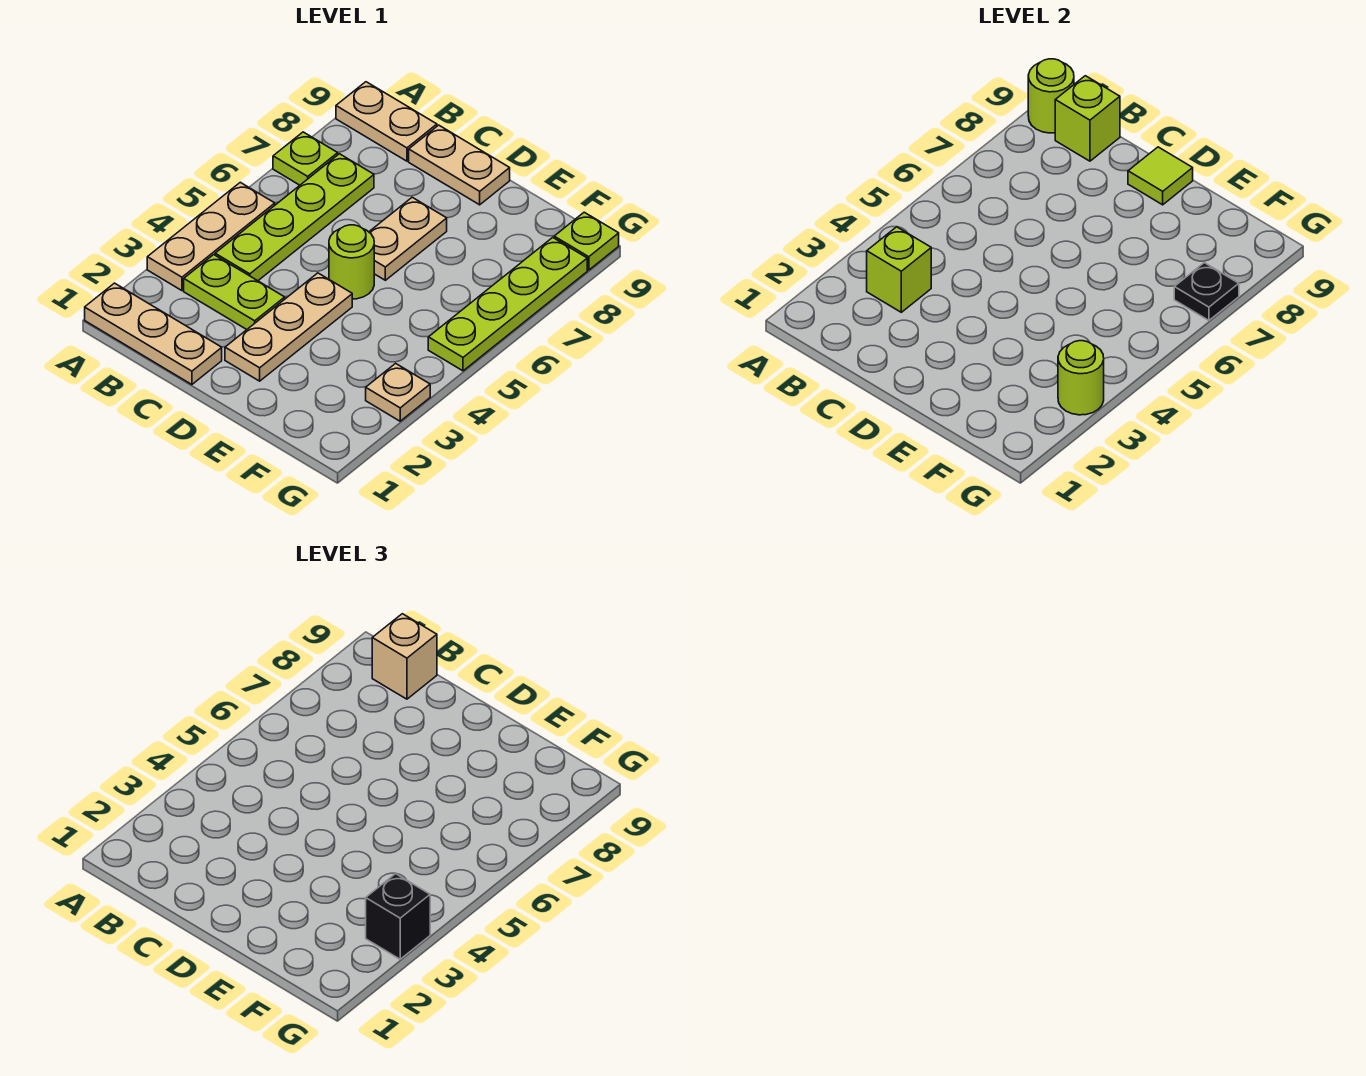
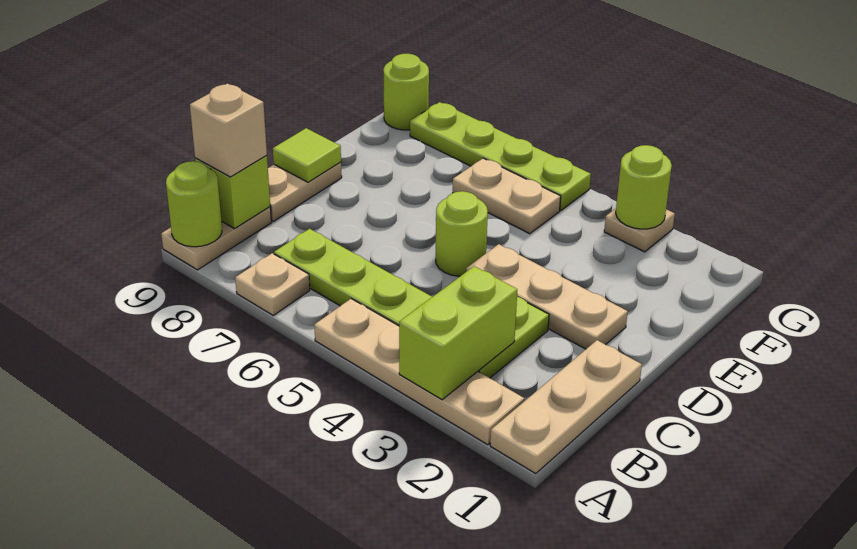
tan 1x3 plate [147,182,275,291] -> tan 1x4 plate [314,299,524,445]
lime 1x1 plate [273,132,338,185] -> tan 1x1 plate [235,253,310,315]
lime 1x1 brick [867,227,931,312] -> lime 1x2 brick [399,266,517,400]
tan 1x2 plate [369,197,447,280] -> tan 1x2 plate moved to [453,158,561,234]
black 1x1 brick [366,874,430,959] -> none
black 1x1 plate [1174,263,1239,320] -> none
lime 1x1 plate [554,212,619,270] -> lime 1x1 round brick [383,54,429,130]

